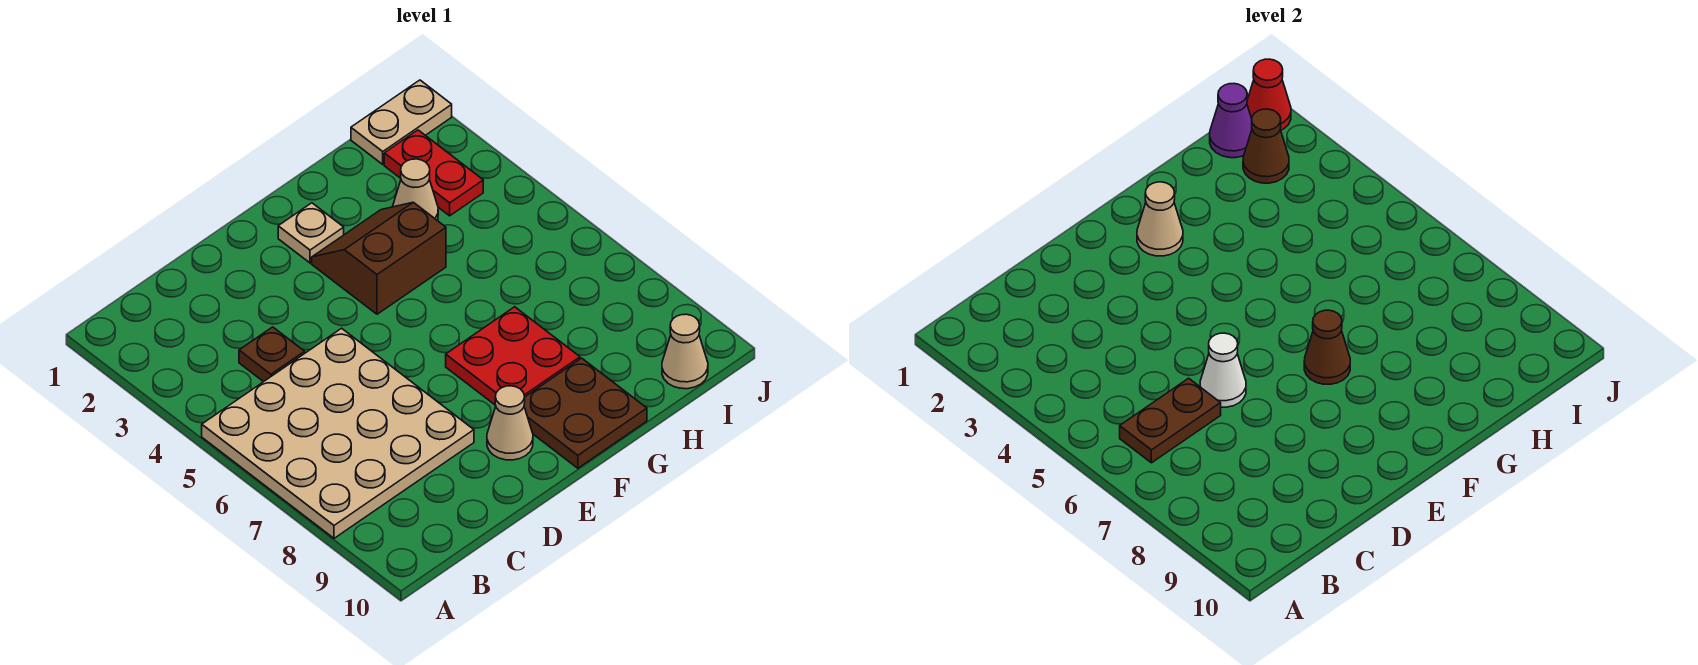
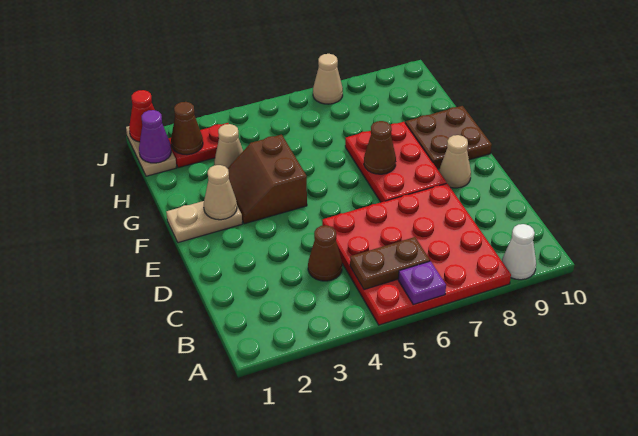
tan 4x4 plate [202,328,474,538] -> red 4x4 plate [322,183,511,325]
none -> purple 1x1 plate [398,261,446,305]
brown 1x2 plate [1120,378,1221,463] -> brown 1x2 plate turned to [350,237,430,290]
brown 1x1 plate [239,327,305,382] -> brown 1x1 cone [308,225,342,281]
white 1x1 cone [1200,333,1246,407] -> white 1x1 cone moved to [502,224,536,280]
tan 1x1 plate [278,203,344,263] -> tan 1x2 plate [166,201,242,243]
red 2x2 plate [446,307,580,405] -> red 2x3 plate [345,122,447,202]
tan 1x1 cone [662,314,708,389] -> tan 1x1 cone moved to [313,54,343,104]

